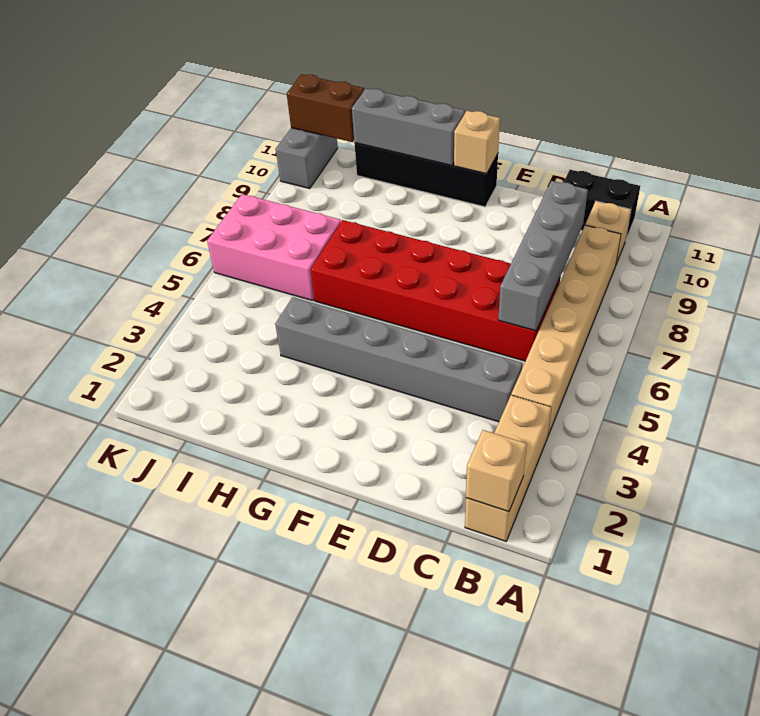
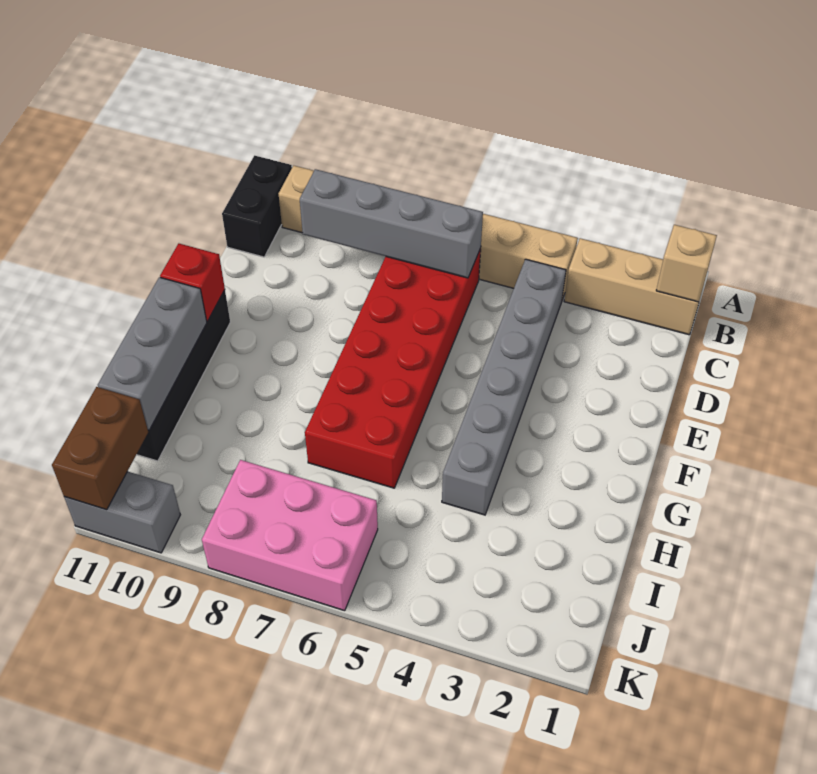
tan 1x1 brick [454,111,500,174] -> red 1x1 brick [160,244,225,321]
pink 2x3 brick [207,194,341,301] -> pink 2x3 brick turned to [202,460,378,611]

